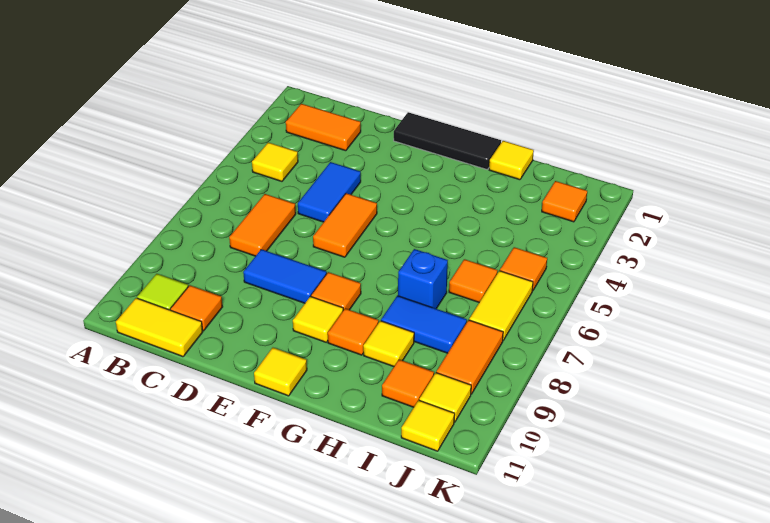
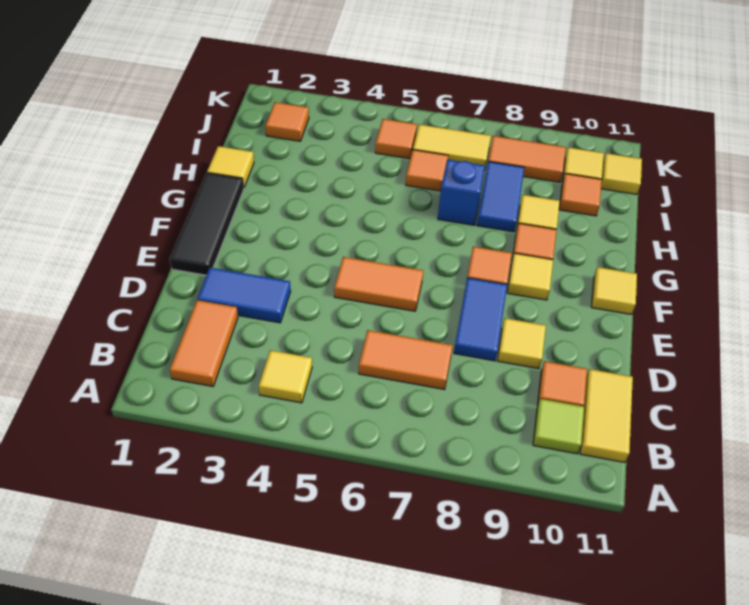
blue 1x2 tile [298,162,361,222] -> blue 1x2 tile moved to [197,267,291,323]
none -> yellow 1x1 tile [498,318,546,369]

